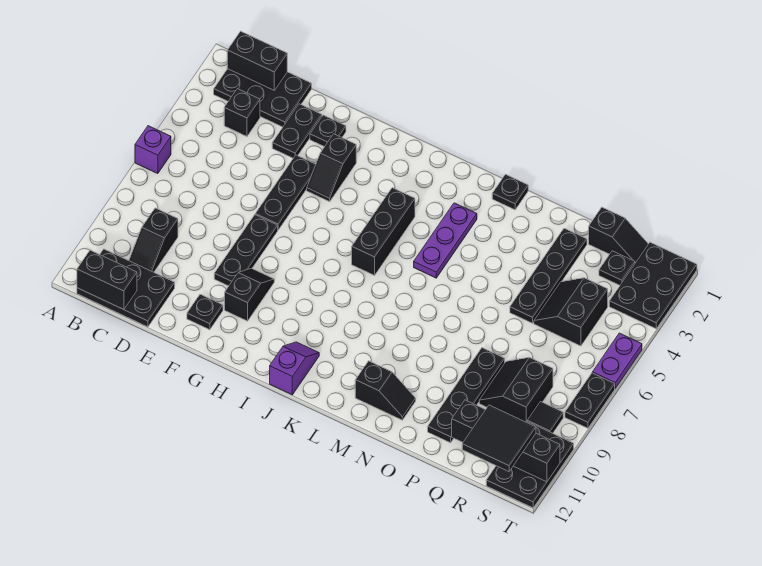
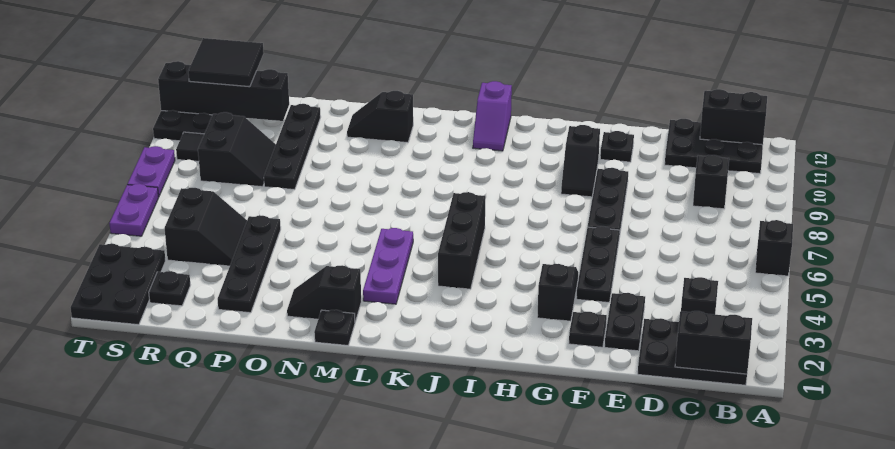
purple 1x1 brick [135,126,171,174] -> black 1x1 brick [755,220,793,276]
black 1x2 slope [589,207,648,263] -> black 1x2 slope moved to [287,265,361,322]
black 1x2 plate [565,373,615,428] -> purple 1x2 plate [127,146,175,197]

